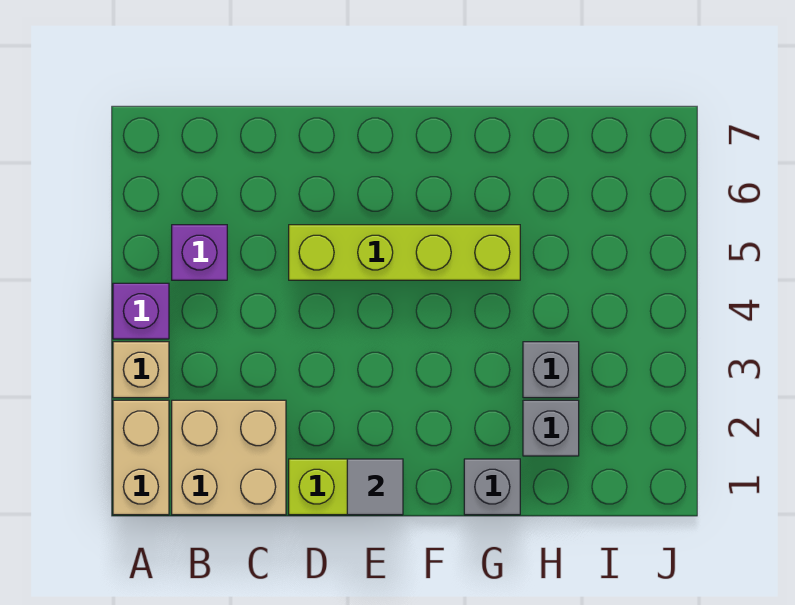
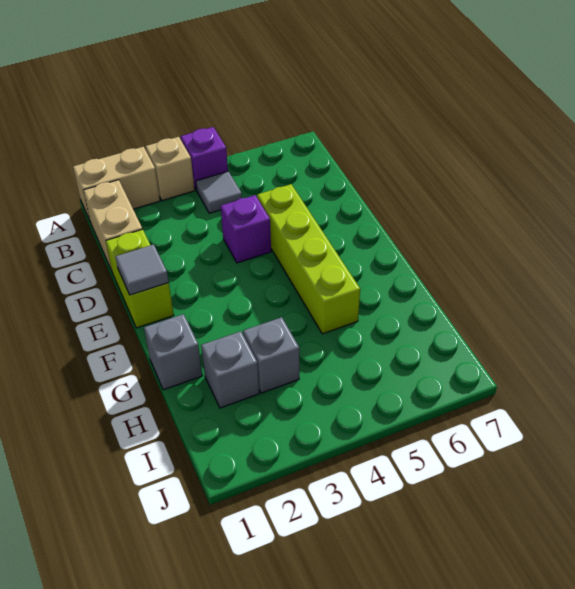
tan 2x2 brick [172,400,286,515] -> tan 1x2 brick [83,180,142,271]
none -> grey 1x1 tile [196,171,242,213]
purple 1x1 brick [172,225,227,280] -> purple 1x1 brick moved to [221,195,271,263]

